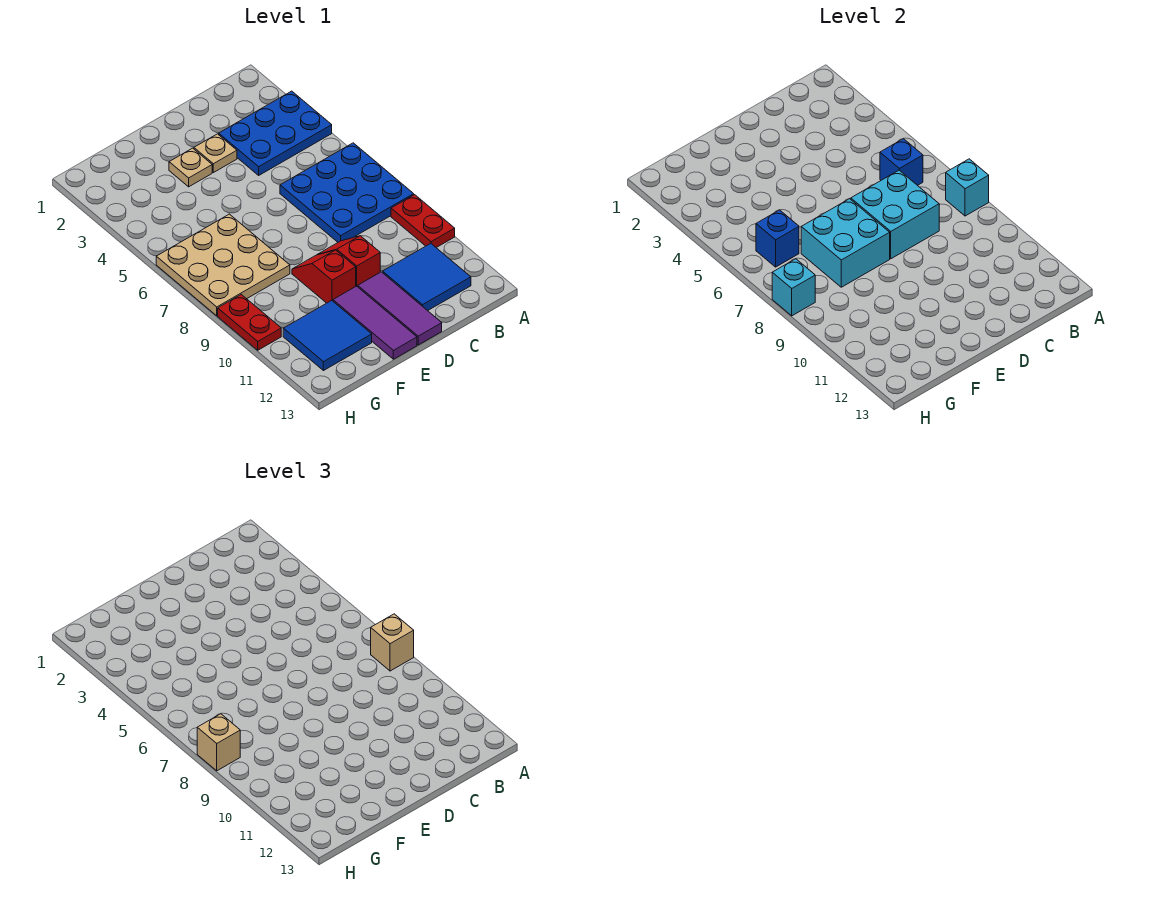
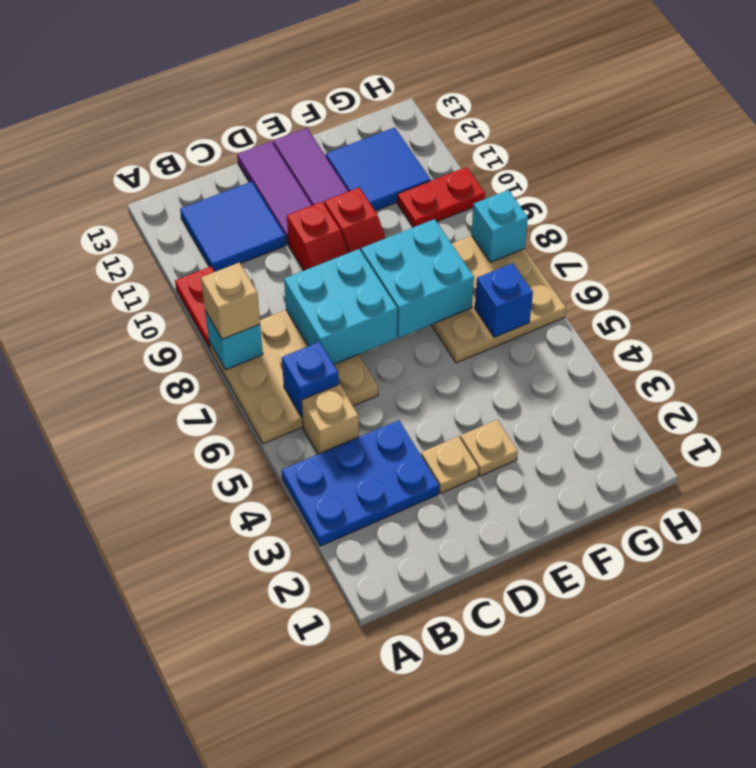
blue 3x3 plate [280,143,414,242] -> tan 3x3 plate [209,310,378,444]
tan 1x1 brick [197,714,240,771] -> tan 1x1 brick moved to [301,384,359,454]
red 1x2 plate [218,294,281,350] -> red 1x2 plate turned to [397,167,485,227]

